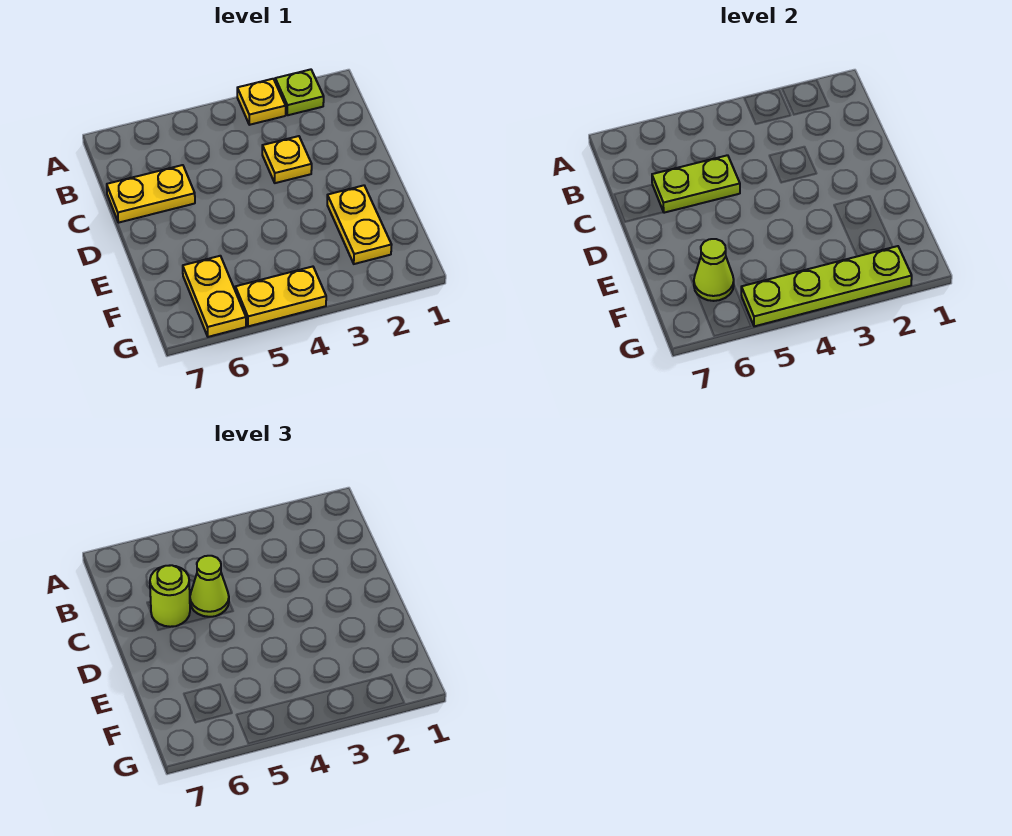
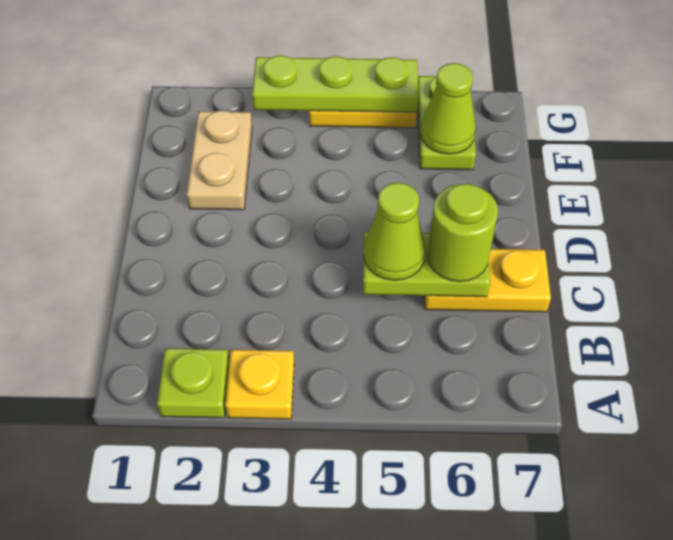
yellow 1x1 plate [262,136,312,183] -> none
yellow 1x2 plate [327,185,391,264] -> tan 1x2 plate [187,110,252,210]
yellow 1x2 plate [183,256,246,337] -> lime 1x2 plate [418,76,476,170]
lime 1x4 plate [741,246,912,326] -> lime 1x3 plate [252,56,419,112]

